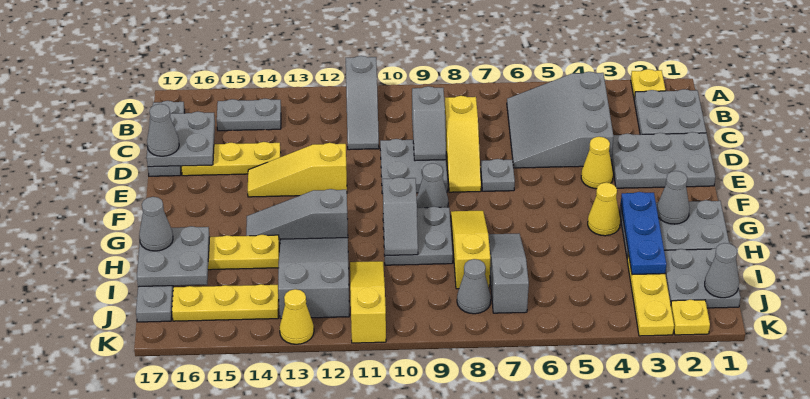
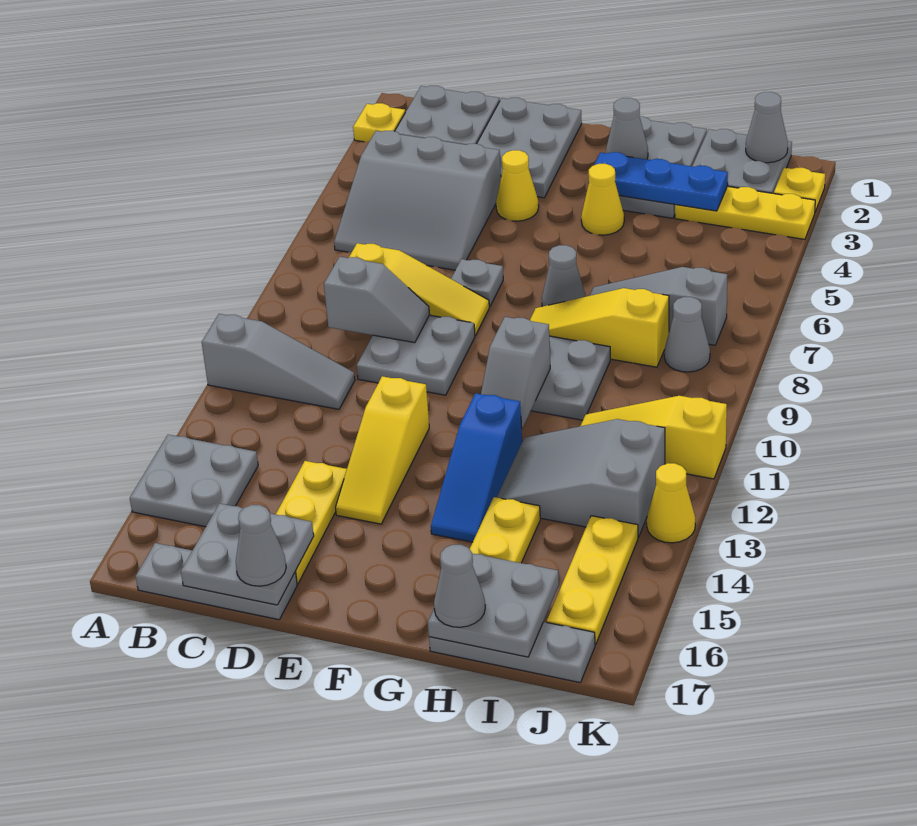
grey 1x2 plate [217,99,281,131] -> grey 2x2 plate [130,435,258,527]
grey 1x1 cone [417,163,448,208] -> grey 1x1 cone moved to [542,245,586,306]
grey 1x2 slope [383,177,418,256] -> grey 1x2 slope turned to [481,317,550,428]
grey 1x3 slope [246,189,348,243] -> blue 1x3 slope [431,393,522,542]

